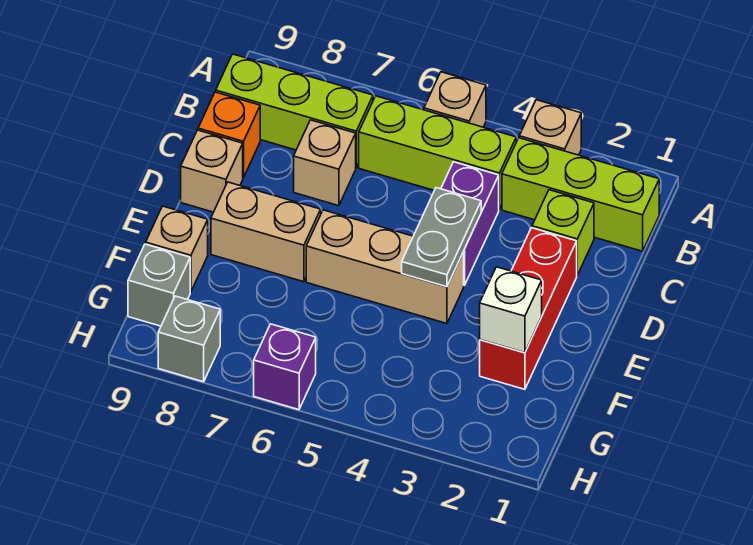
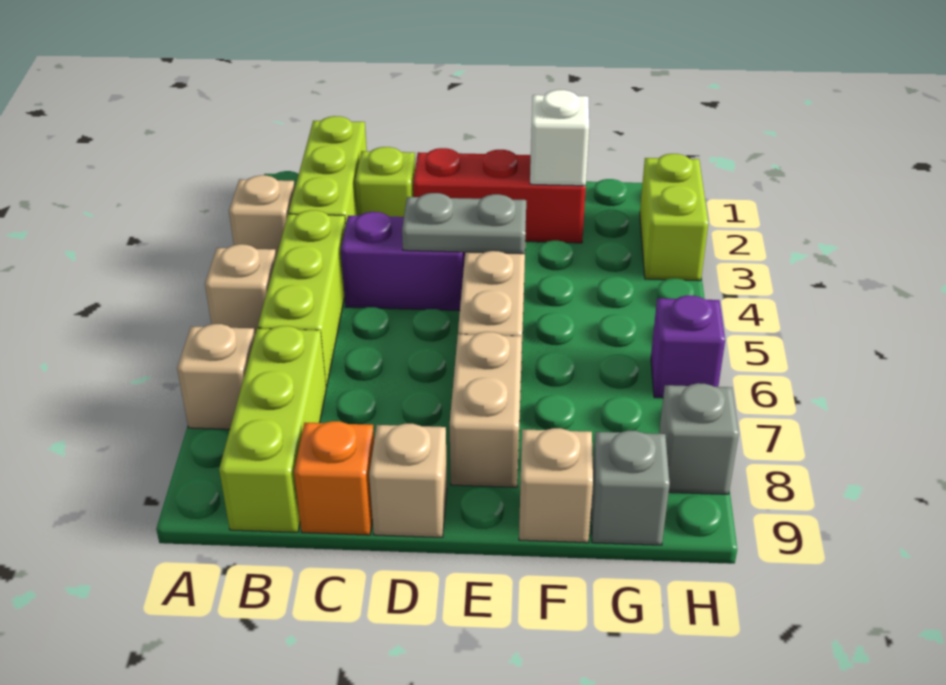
tan 1x1 brick [294,120,356,206] -> tan 1x1 brick moved to [177,324,255,429]
none -> lime 1x2 brick [640,154,708,281]

